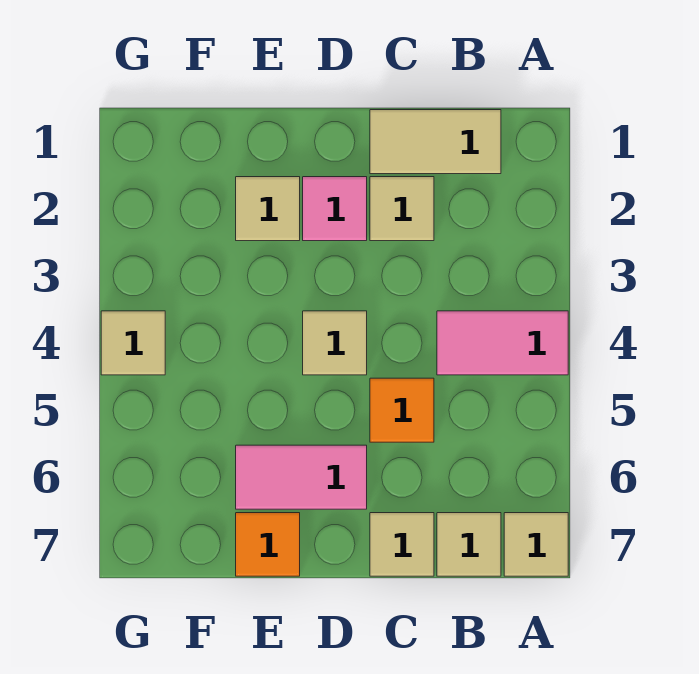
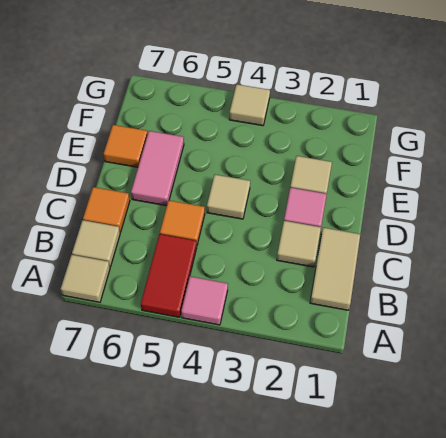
pink 1x2 tile [437,311,568,375] -> pink 1x1 tile [181,276,228,325]
none -> red 1x2 tile [141,234,197,317]
tan 1x1 tile [370,513,434,576] -> orange 1x1 tile [83,187,130,232]

